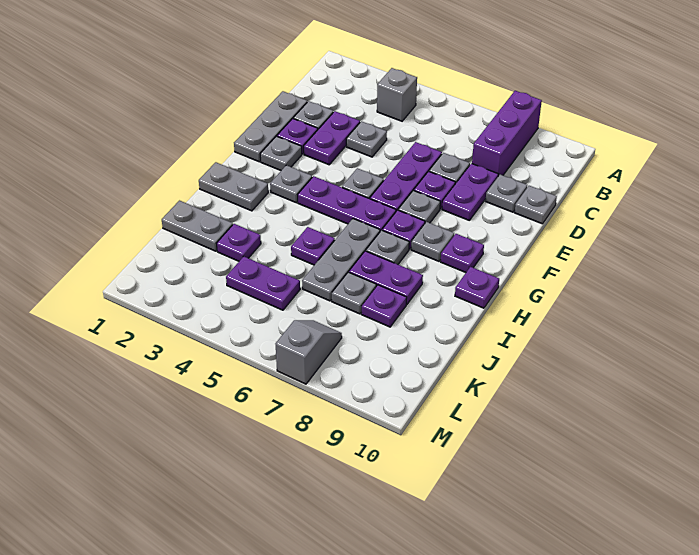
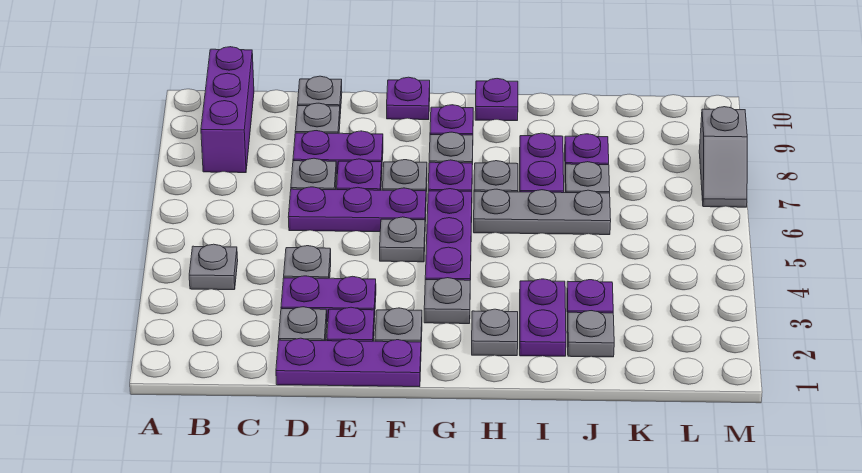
purple 1x3 brick [472,91,542,176] -> purple 1x3 brick turned to [201,47,254,173]
grey 1x1 brick [377,68,417,121] -> grey 1x1 plate [189,244,238,290]
grey 1x3 plate [234,91,307,162] -> purple 1x3 plate [276,338,421,387]
grey 1x2 plate [199,162,268,211] -> grey 1x1 plate [472,309,518,356]
purple 1x1 plate [291,227,335,265] -> purple 1x1 plate moved to [387,77,430,120]
grey 1x2 plate [162,201,233,251] -> grey 1x1 plate [567,311,614,357]
purple 1x2 plate [226,256,300,310] -> purple 1x2 plate moved to [520,279,566,356]
grey 1x2 slope [276,320,342,384] -> grey 1x2 slope turned to [699,107,747,207]

